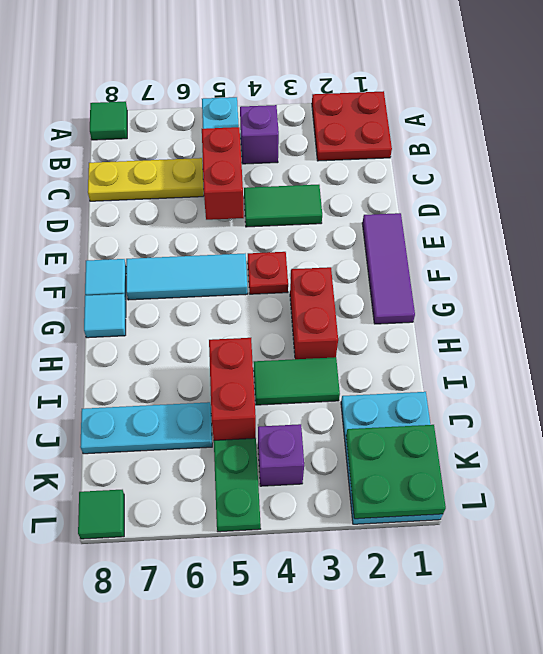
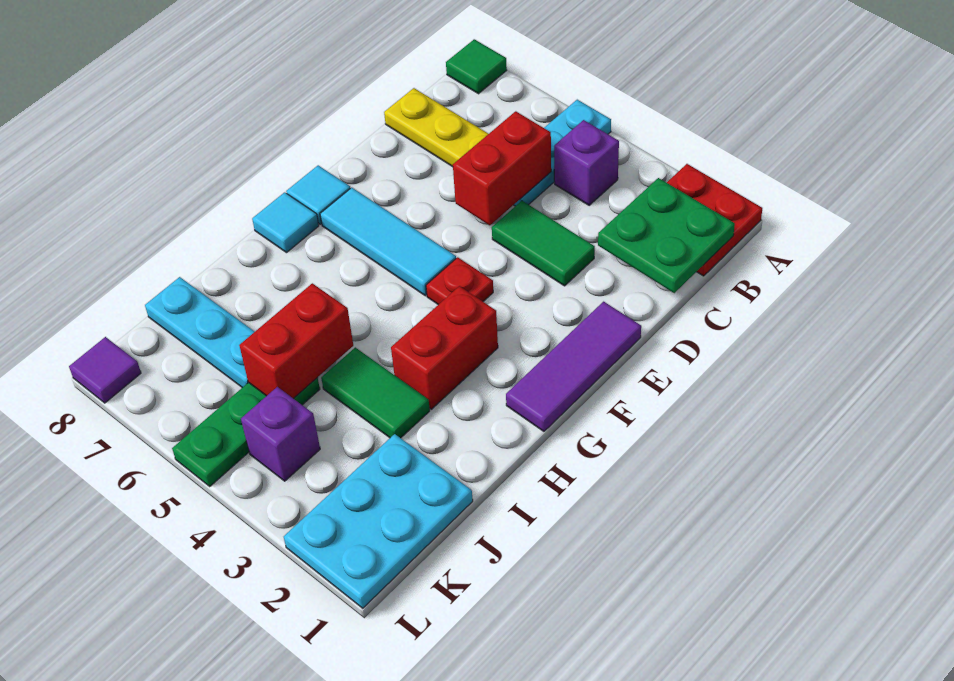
green 2x2 plate [346,425,446,519] -> green 2x2 plate moved to [598,178,735,293]
green 1x1 tile [78,490,124,539] -> purple 1x1 tile [69,337,141,403]

